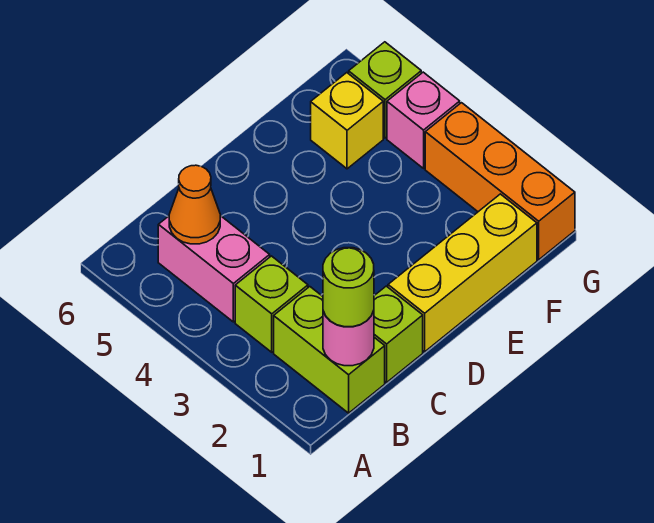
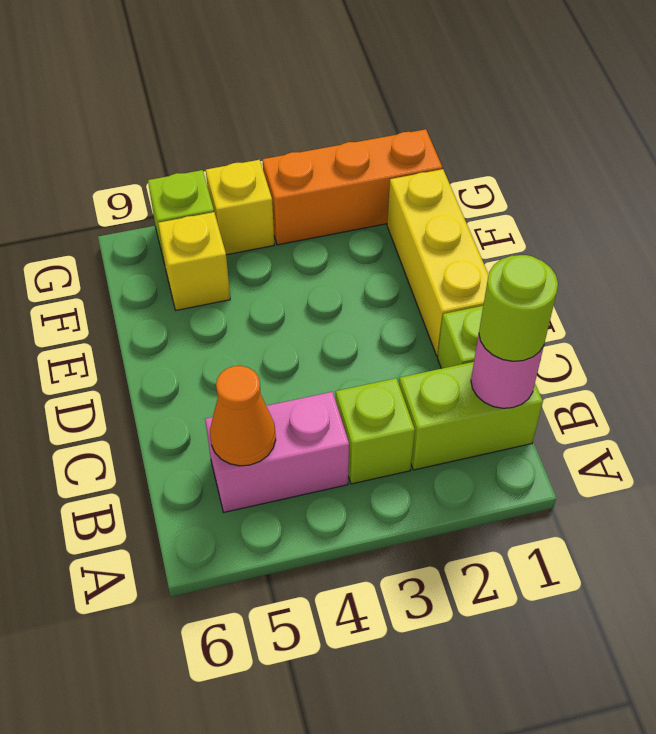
pink 1x1 brick [387,72,460,168] -> yellow 1x1 brick [206,160,274,255]

